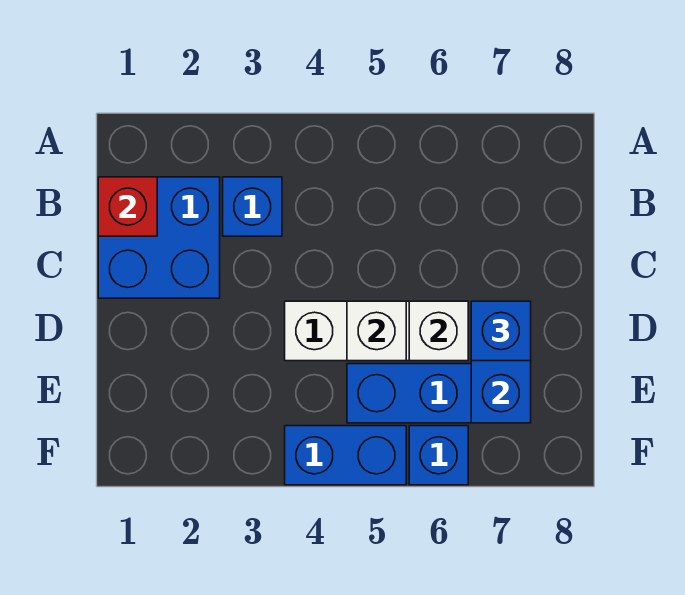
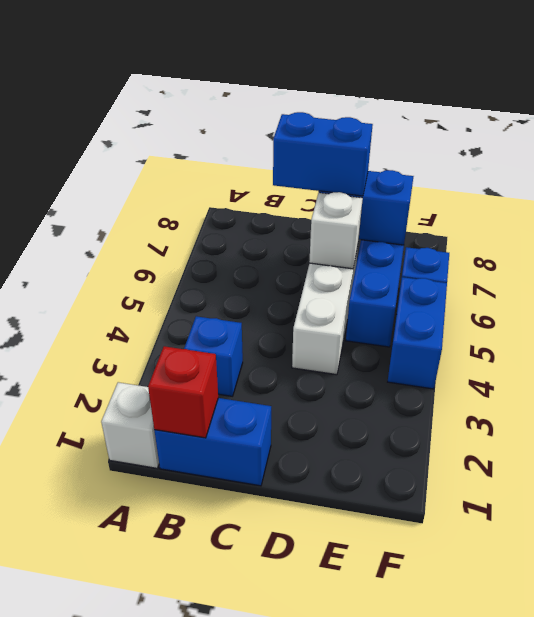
blue 2x2 brick [98,177,220,298] -> blue 1x2 brick [154,398,271,486]
white 1x1 brick [347,301,406,361] -> white 1x1 brick moved to [101,382,159,468]
blue 1x1 brick [471,301,531,361] -> blue 1x2 brick [273,112,373,196]

